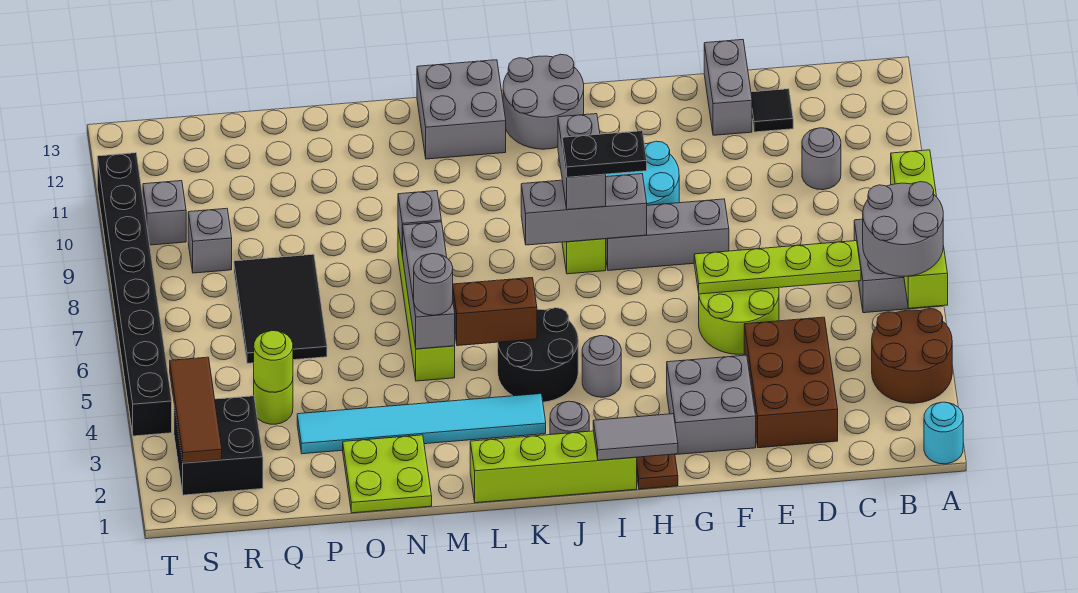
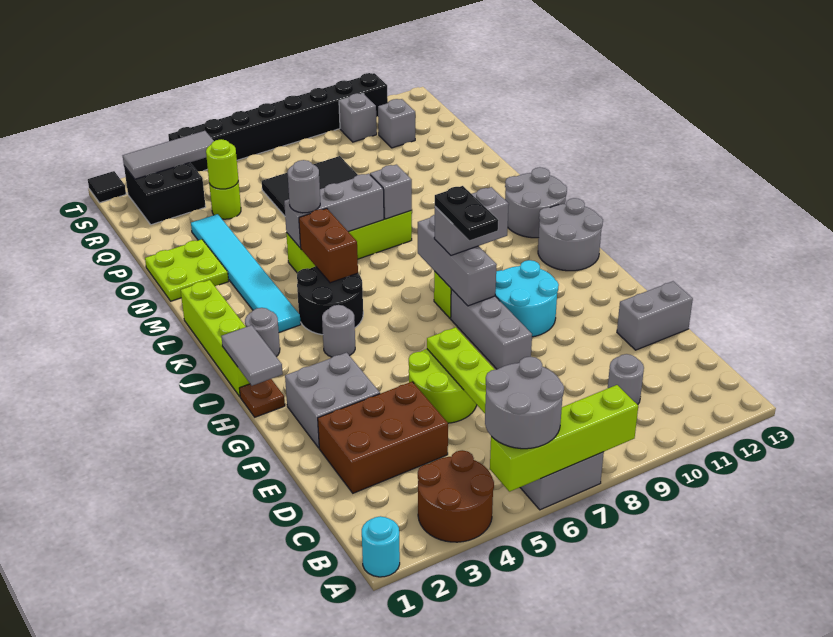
black 1x1 tile [751,89,793,132] -> black 1x1 tile moved to [88,171,126,203]
grey 2x2 brick [417,60,506,159] -> grey 2x2 round brick [505,167,567,238]
grey 1x1 brick [188,208,232,273] -> grey 1x1 brick moved to [378,99,415,148]
brown 1x3 tile [170,357,222,463] -> grey 1x3 tile [123,131,214,179]

